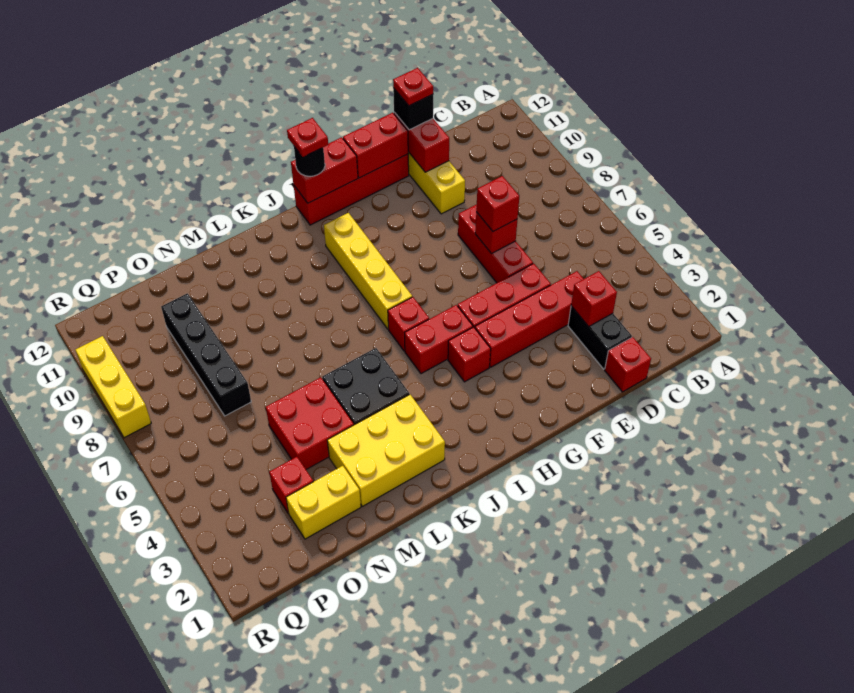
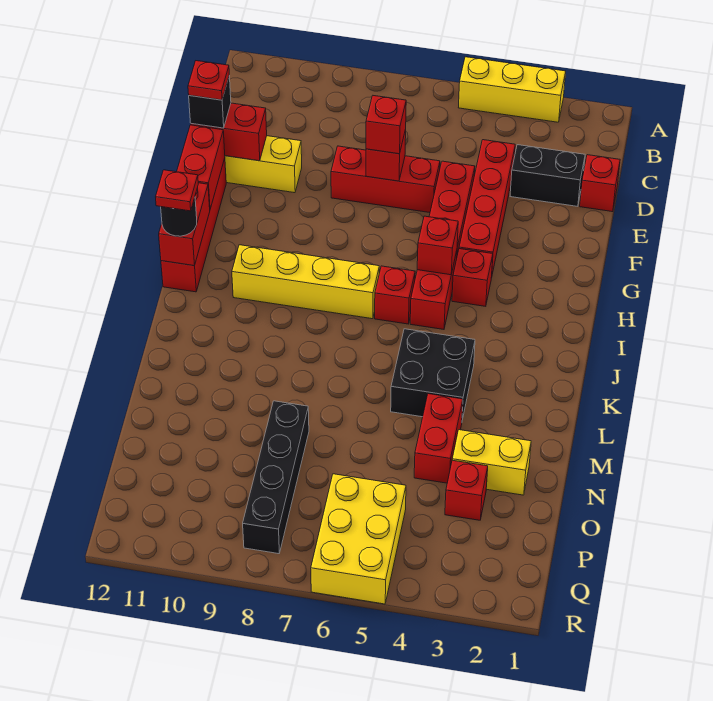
red 1x1 brick [571,271,617,326] -> red 1x1 brick moved to [417,216,458,275]
yellow 2x3 brick [327,394,445,506] -> yellow 2x3 brick moved to [311,474,406,604]
red 2x2 brick [266,377,354,469] -> red 1x2 brick [414,394,463,483]
yellow 1x2 brick [286,466,361,539] -> yellow 1x2 brick turned to [452,430,531,495]
black 1x4 brick [161,293,251,416] -> black 1x4 brick turned to [243,401,309,554]
yellow 1x3 brick [76,336,151,438] -> yellow 1x3 brick moved to [458,57,566,122]

